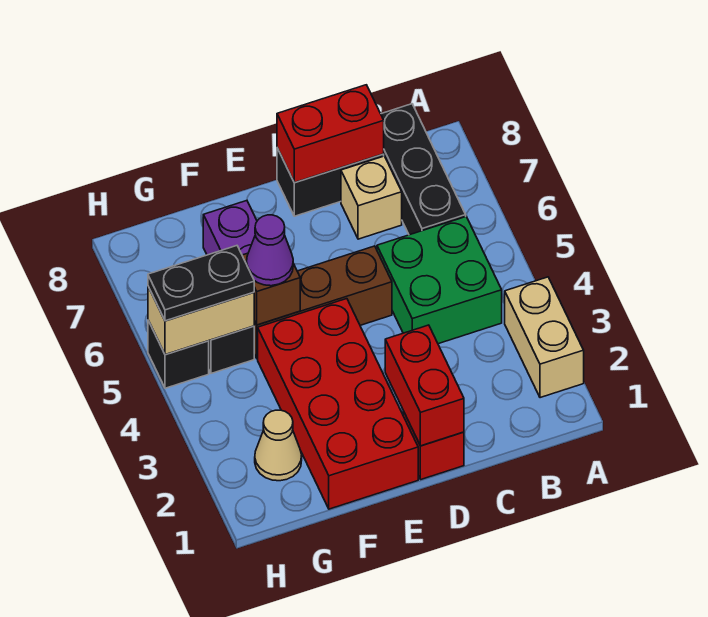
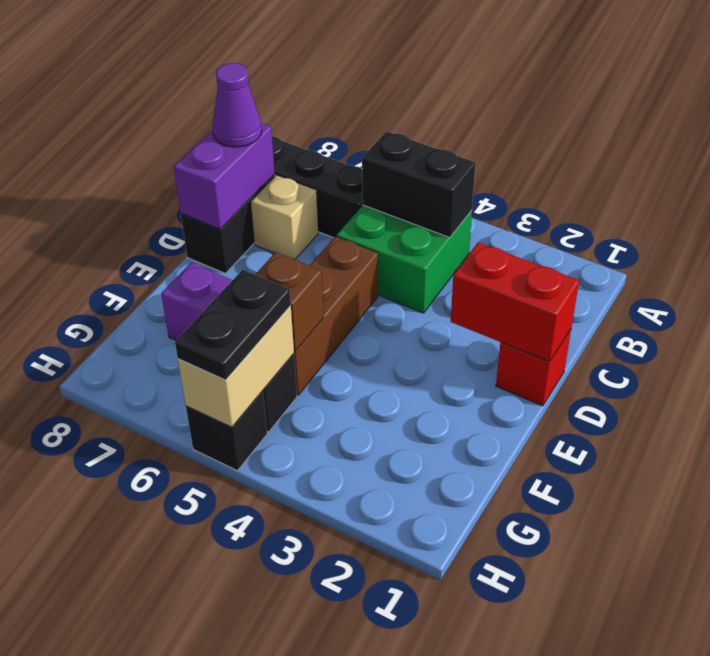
tan 1x2 brick [505,277,584,398] -> none
none -> black 1x2 brick [362,131,476,238]
red 1x2 brick [277,85,384,183] -> purple 1x2 brick [174,123,275,229]
red 2x4 brick [258,299,418,509] -> none
purple 1x1 cone [247,215,293,286] -> purple 1x1 cone moved to [212,63,262,147]
tan 1x1 cone [255,410,302,481] -> none

